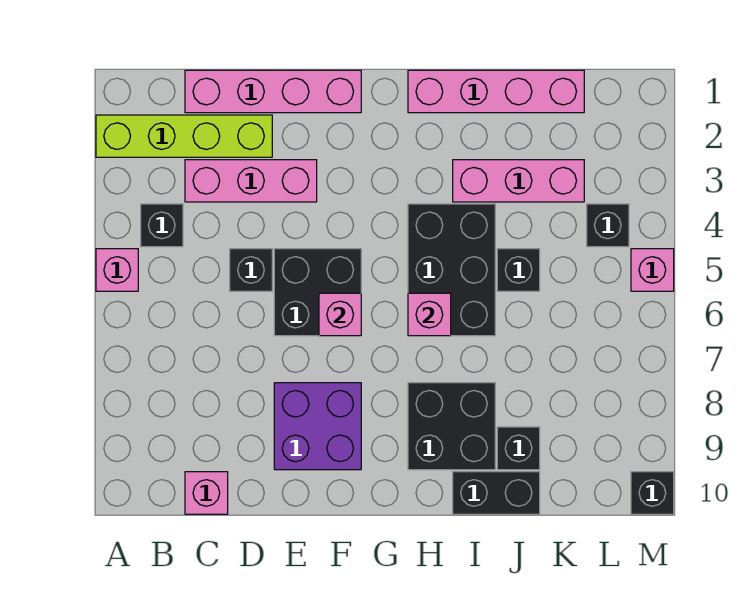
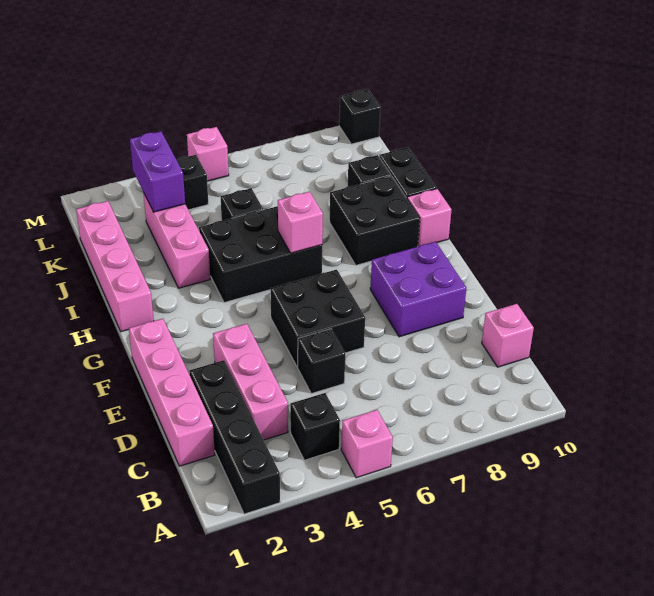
lime 1x4 brick [96,115,272,157] -> black 1x4 brick [189,360,280,514]
pink 1x1 brick [319,293,361,336] -> pink 1x1 brick moved to [407,189,452,246]
none -> purple 1x2 brick [130,131,185,212]

